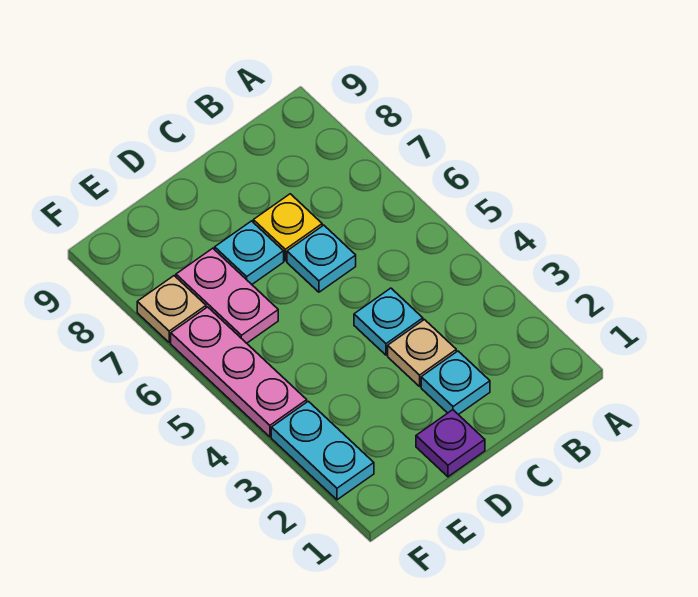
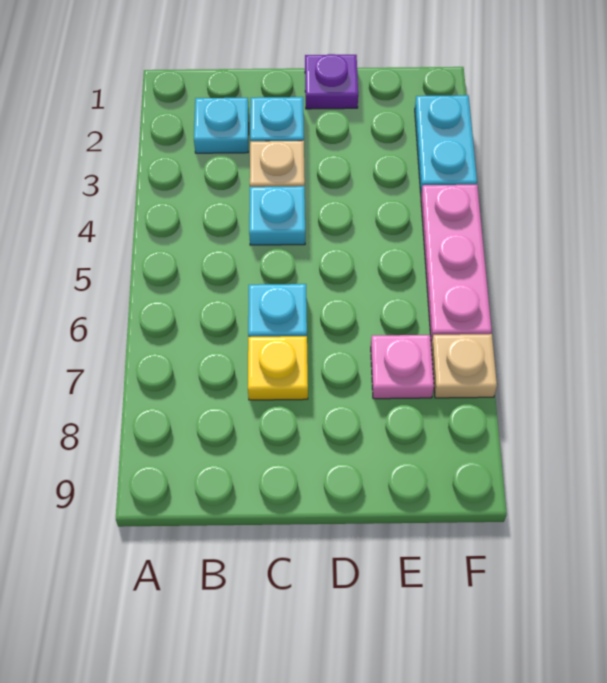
cyan 1x1 plate [215,221,284,284] -> cyan 1x1 plate moved to [194,98,249,153]
pink 1x2 plate [176,248,278,343] -> pink 1x1 plate [371,335,434,399]

